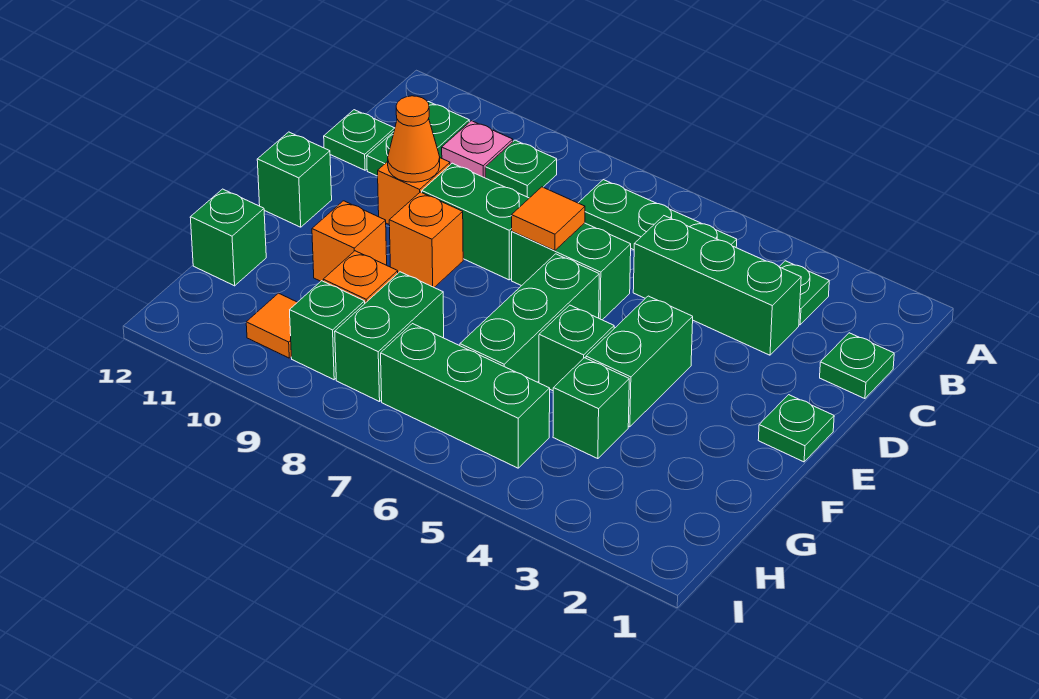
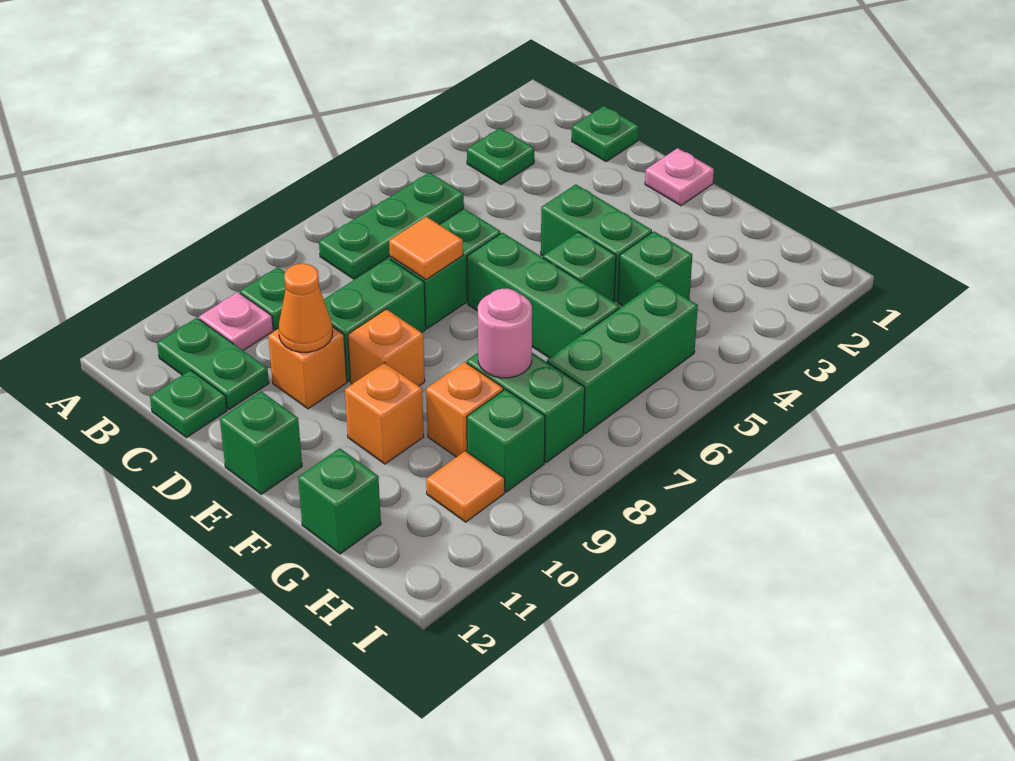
green 1x3 brick [633,216,801,355] -> none
green 1x1 plate [758,395,834,462] -> pink 1x1 plate [645,148,714,206]
none -> pink 1x1 round brick [478,289,532,378]

